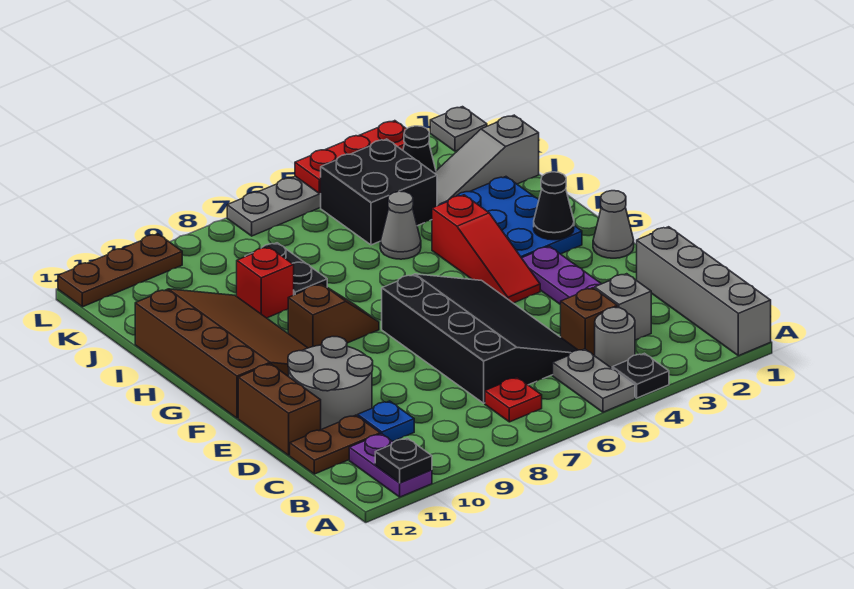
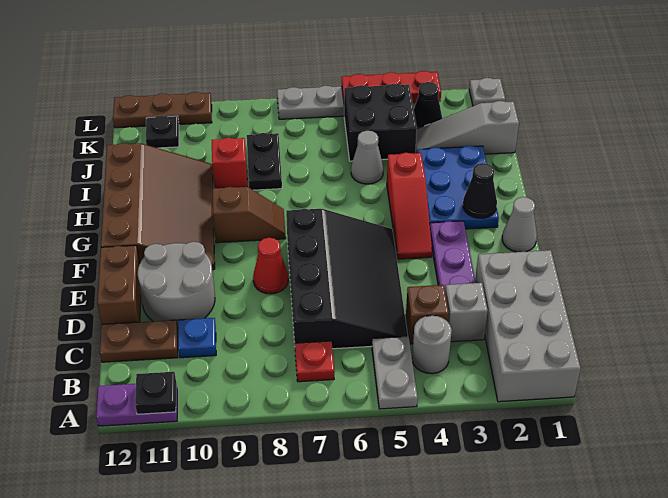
grey 1x4 brick [637,227,771,356] -> grey 2x4 brick [475,250,581,402]
black 1x1 plate [612,353,669,398] -> black 1x1 plate moved to [146,115,179,148]
purple 1x2 plate [349,434,432,497] -> purple 1x2 plate turned to [96,384,177,426]
none -> red 1x1 cone [253,238,288,294]

